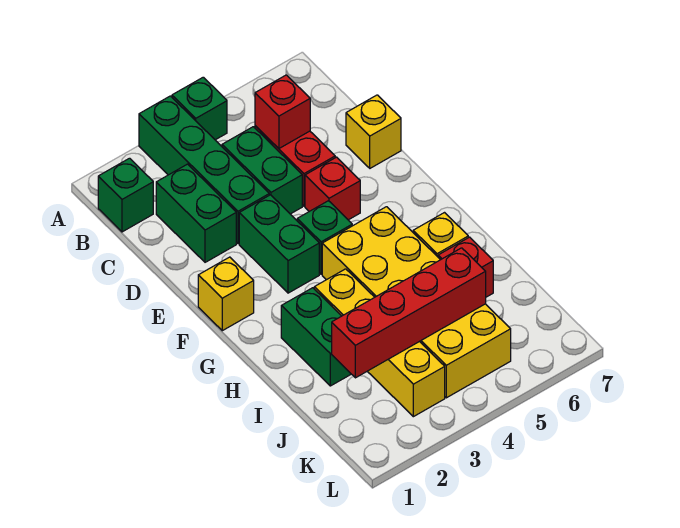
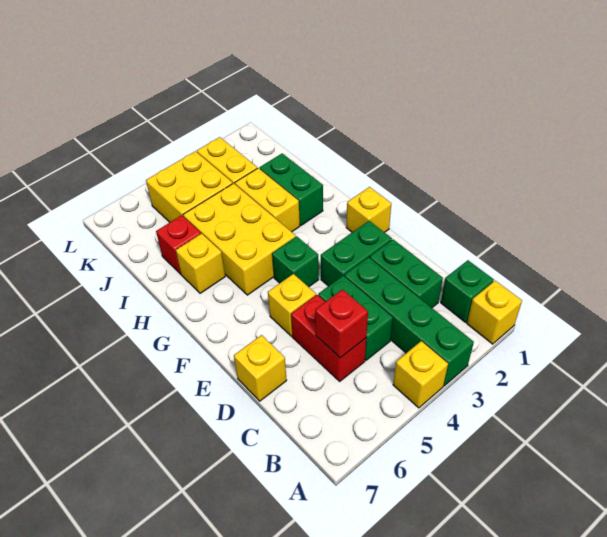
none -> yellow 1x1 brick [467,281,522,344]
green 1x1 brick [172,77,227,140] -> yellow 1x1 brick [393,341,448,408]
green 1x2 brick [239,195,319,293] -> green 1x2 brick turned to [321,221,392,286]
red 1x1 brick [305,157,360,220] -> yellow 1x1 brick [268,274,316,336]
red 1x4 brick [332,248,486,378] -> none

